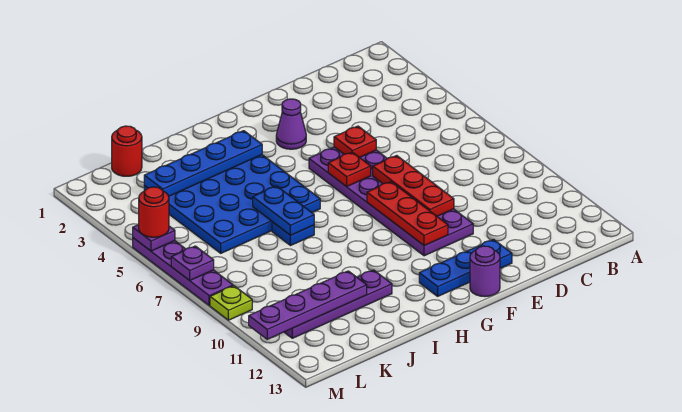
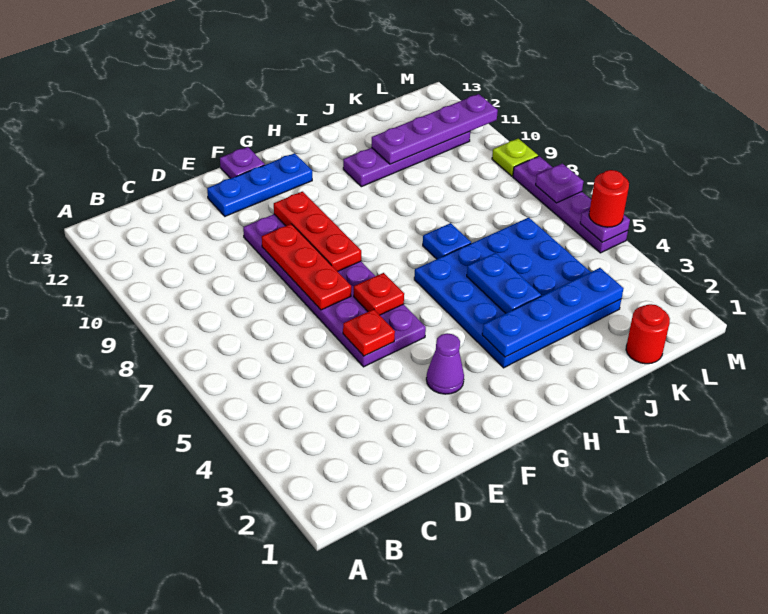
purple 1x1 round brick [470,246,500,297] -> purple 1x1 plate [220,147,265,179]
blue 1x2 plate [253,186,314,235] -> blue 1x2 plate moved to [467,253,541,313]

